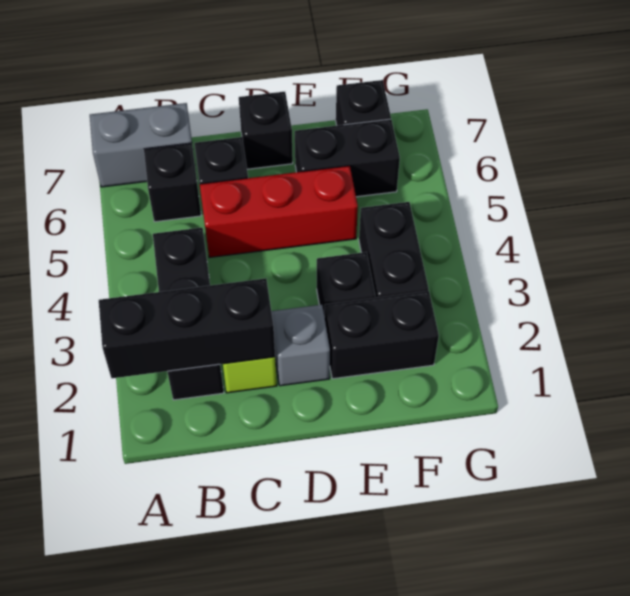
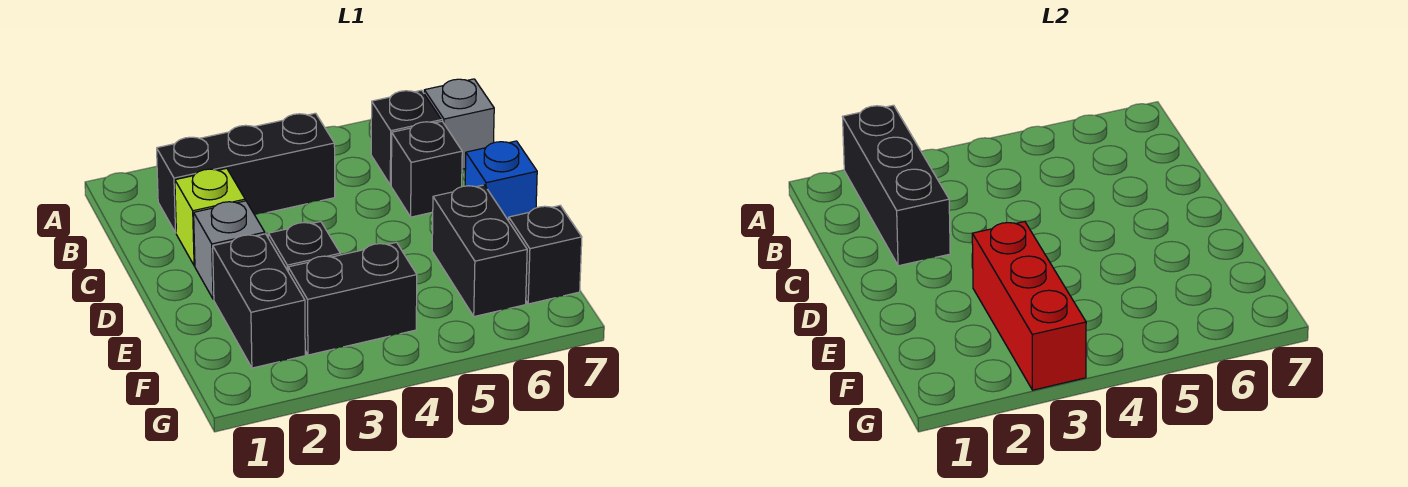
grey 1x2 brick [90,103,192,187] -> grey 1x1 brick [424,79,494,169]
red 1x3 brick [200,166,358,257] -> red 1x3 brick moved to [972,221,1086,390]
black 1x1 brick [239,92,293,169] -> blue 1x1 brick [465,141,537,221]

